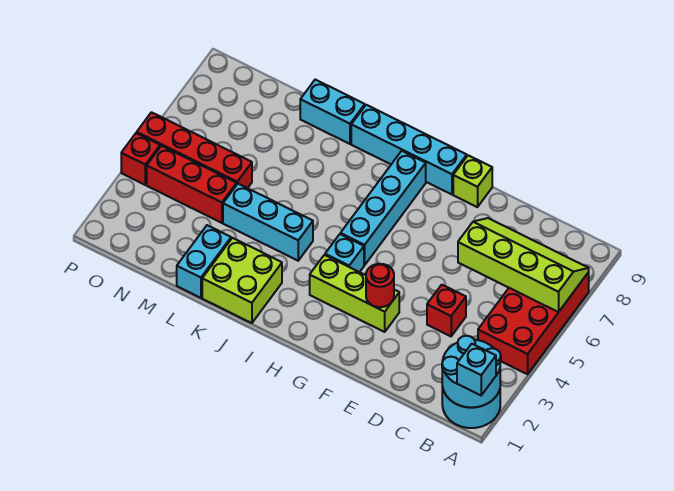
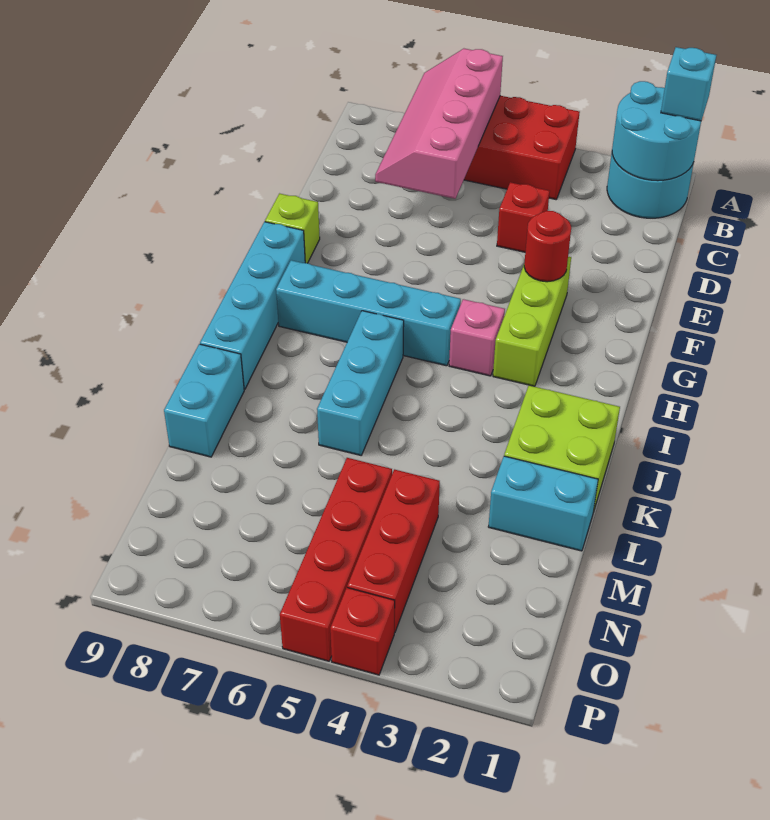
lime 2x4 slope [458,218,589,312] -> pink 2x4 slope [375,49,503,199]
cyan 1x1 brick [325,234,364,272] -> pink 1x1 brick [449,299,505,376]
cyan 1x3 brick [223,184,313,261] -> cyan 1x3 brick moved to [317,311,404,455]

